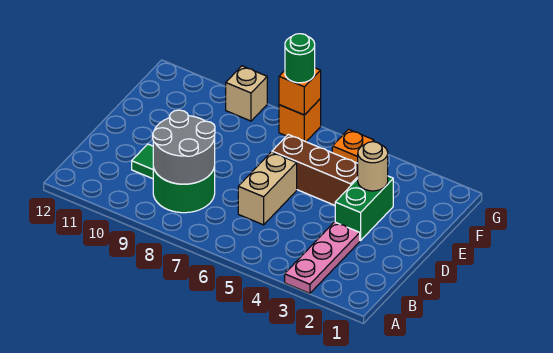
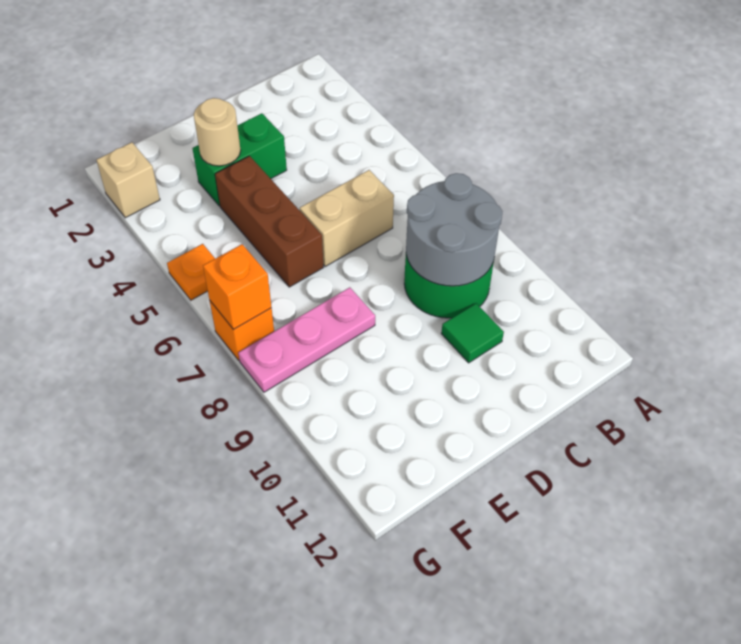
pink 1x3 plate [285,222,360,293] -> pink 1x3 plate moved to [238,287,375,392]
green 1x1 round brick [285,34,315,83] -> none
tan 1x1 brick [226,66,267,121] -> tan 1x1 brick moved to [96,142,160,218]

